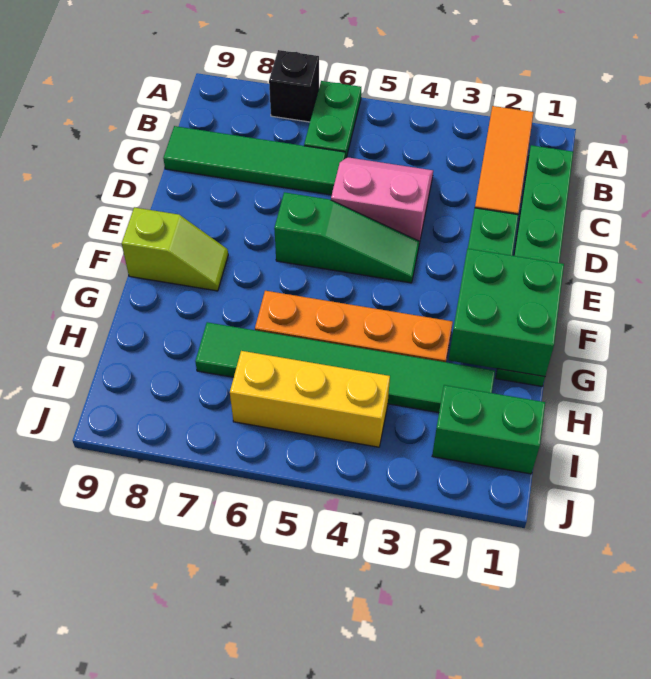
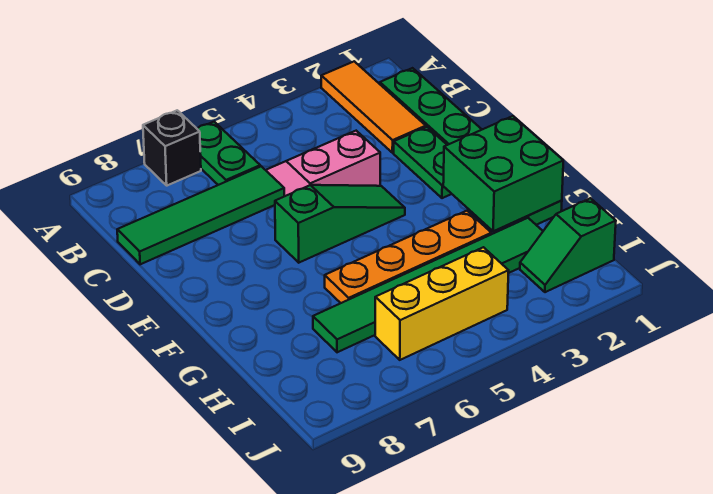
lime 1x2 slope [122,207,228,291] -> none
green 1x2 brick [432,385,545,474] -> green 1x2 slope [520,198,616,292]

